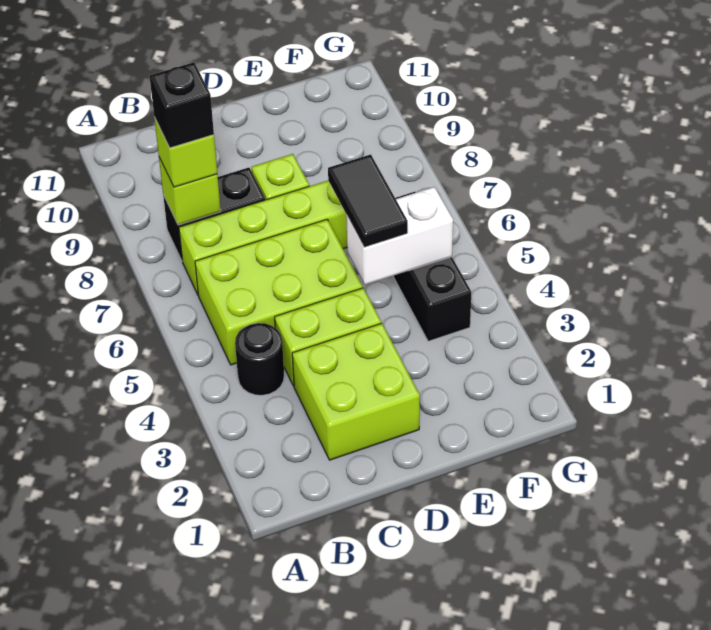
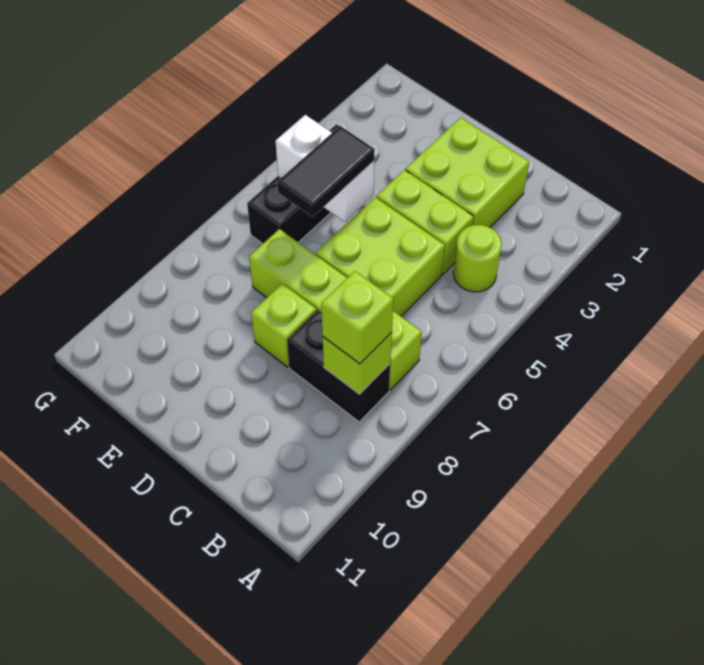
black 1x1 round brick [235,323,284,395] -> lime 1x1 round brick [453,225,502,292]
lime 2x3 brick [195,220,363,365] -> lime 2x2 brick [316,197,445,316]
black 1x1 brick [150,62,214,148] -> none

